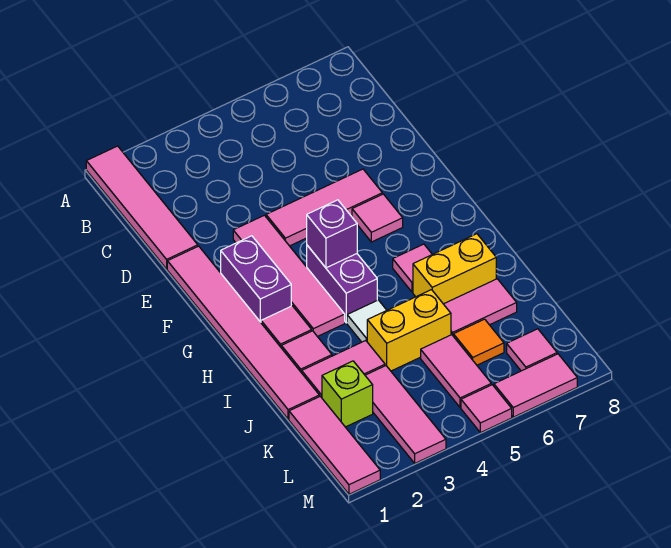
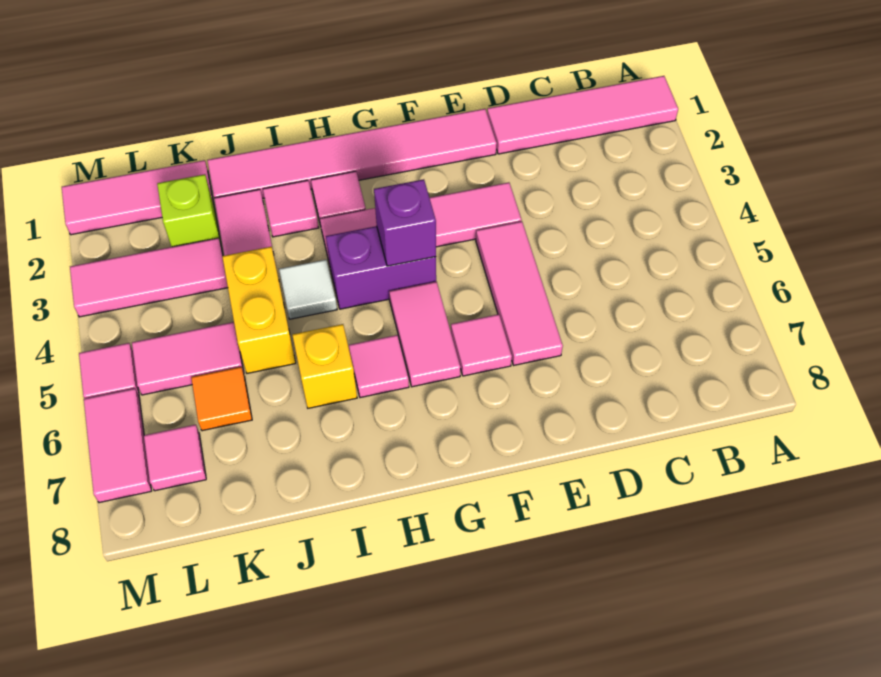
purple 1x2 brick [221,236,291,322] -> none
yellow 1x2 brick [413,234,496,304] -> yellow 1x1 brick [292,324,357,408]
pink 1x2 tile [444,279,517,335] -> pink 1x2 tile moved to [389,282,460,387]

